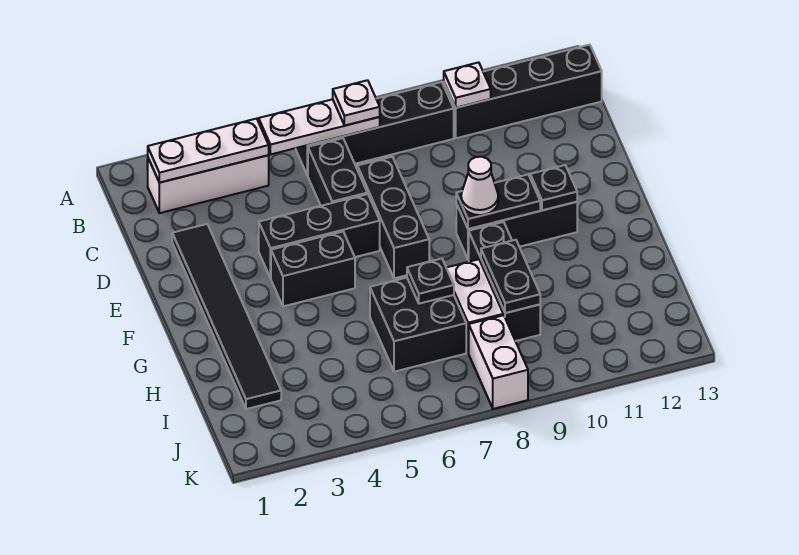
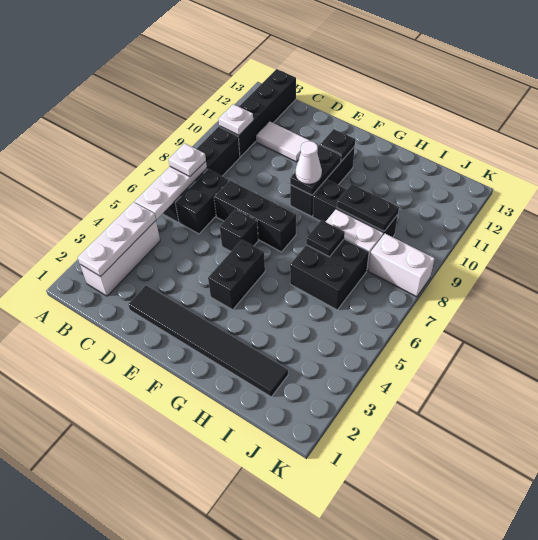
black 1x2 brick [308,138,367,206] -> black 1x2 brick turned to [175,169,229,234]
none -> white 1x2 tile [256,121,310,162]
black 1x3 brick [258,194,380,278] -> black 1x1 brick [220,209,258,251]

